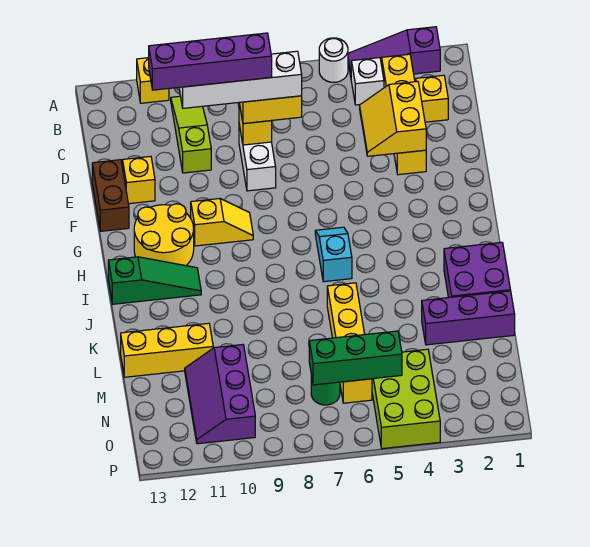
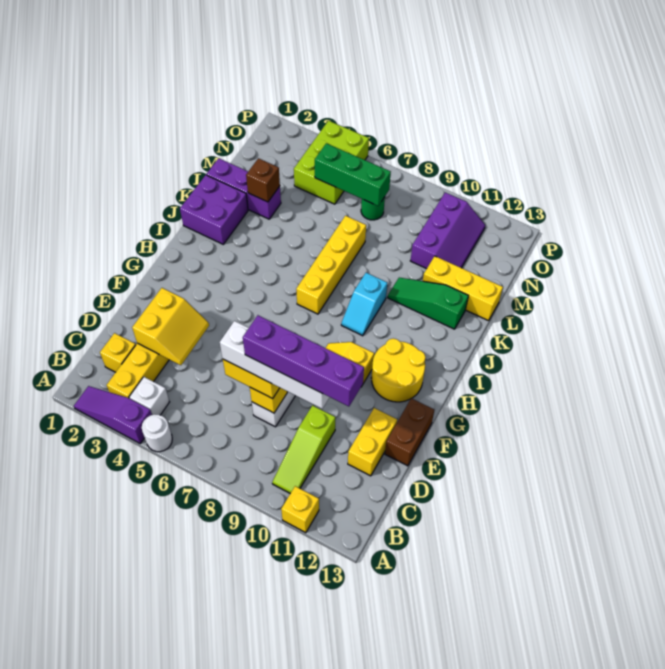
purple 1x3 slope [348,27,440,76] -> purple 1x3 slope turned to [74,386,152,444]
yellow 1x1 brick [123,156,155,204] -> yellow 1x2 brick [348,408,397,476]
cyan 1x2 slope [315,227,352,282] -> cyan 1x2 slope moved to [341,273,387,336]
green 1x3 slope [108,257,201,304] -> green 1x3 slope moved to [388,278,469,329]
yellow 1x4 brick [327,283,372,403] -> yellow 1x4 brick moved to [296,216,366,314]
none -> brown 1x1 brick [246,158,280,202]

